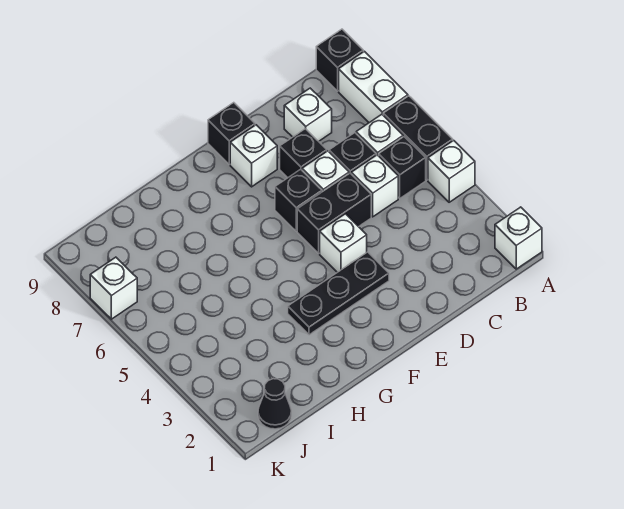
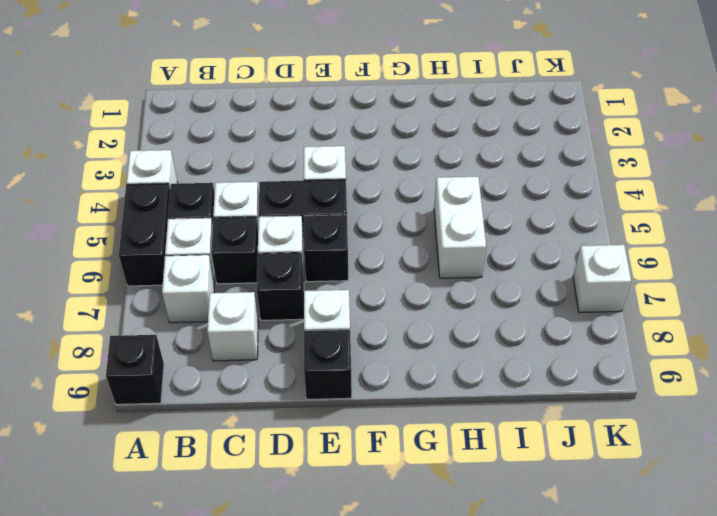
white 1x1 brick [495,207,542,269] -> white 1x1 brick moved to [162,255,214,323]
white 1x2 brick [339,51,408,123] -> white 1x2 brick moved to [434,177,486,278]
black 1x3 plate [288,252,389,335] -> none
black 1x1 cone [258,379,291,429] -> none

